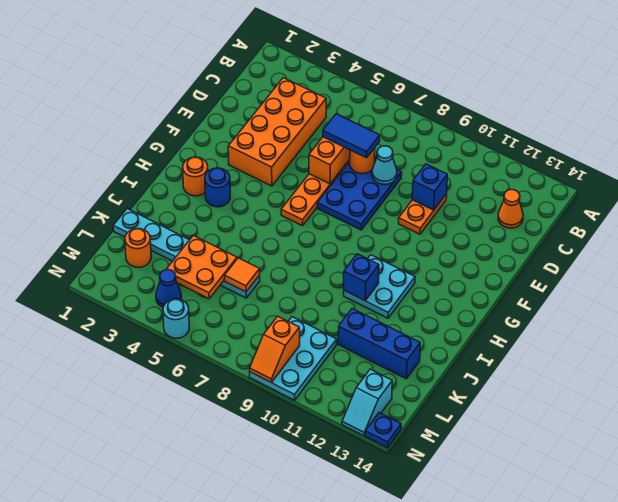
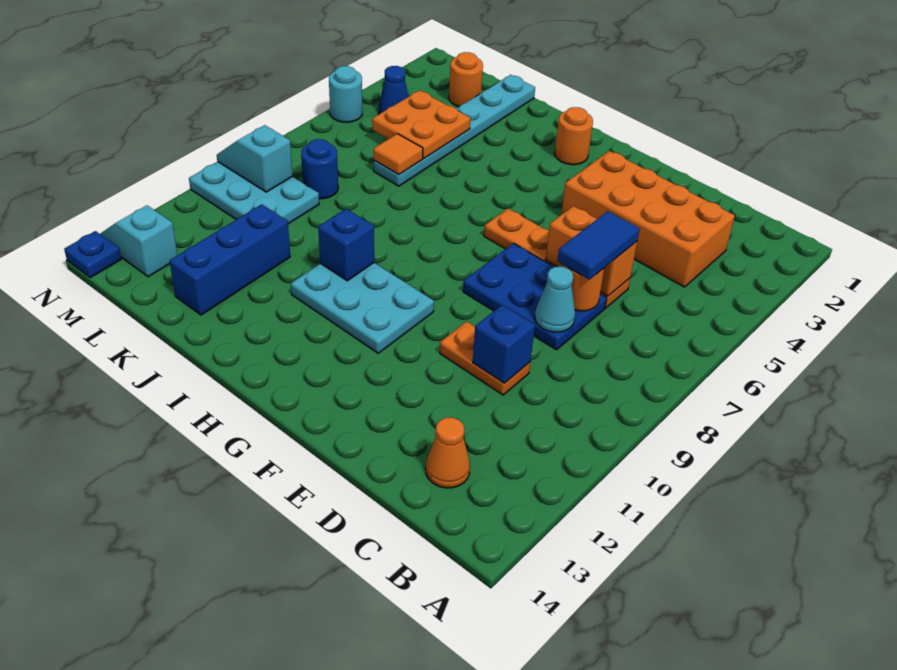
blue 1x1 round brick [205,168,230,207] -> blue 1x1 round brick moved to [301,139,338,199]
cyan 2x2 plate [344,255,415,318] -> cyan 2x3 plate [291,263,434,353]
orange 1x2 slope [250,316,300,383] -> cyan 1x2 slope [217,125,293,192]

